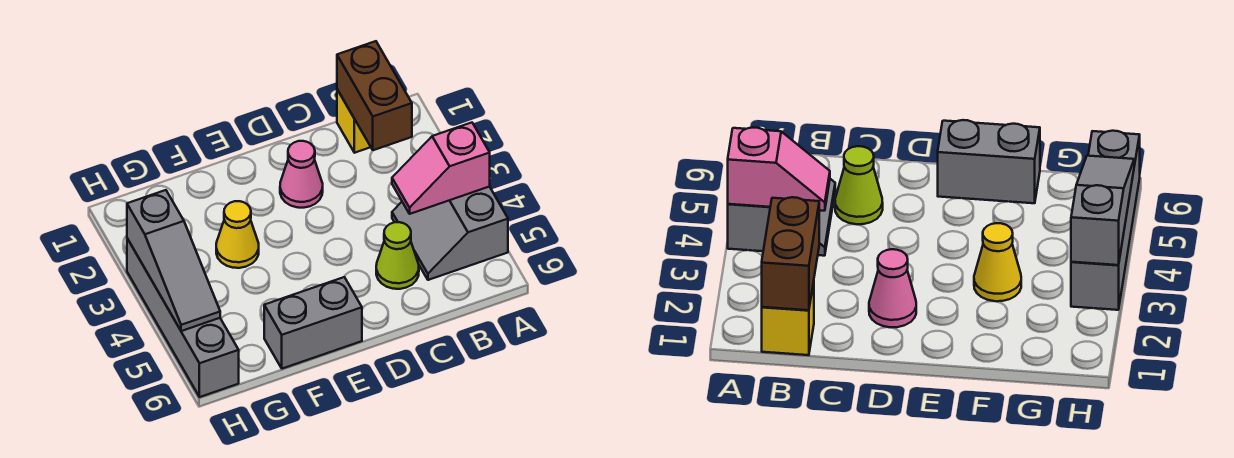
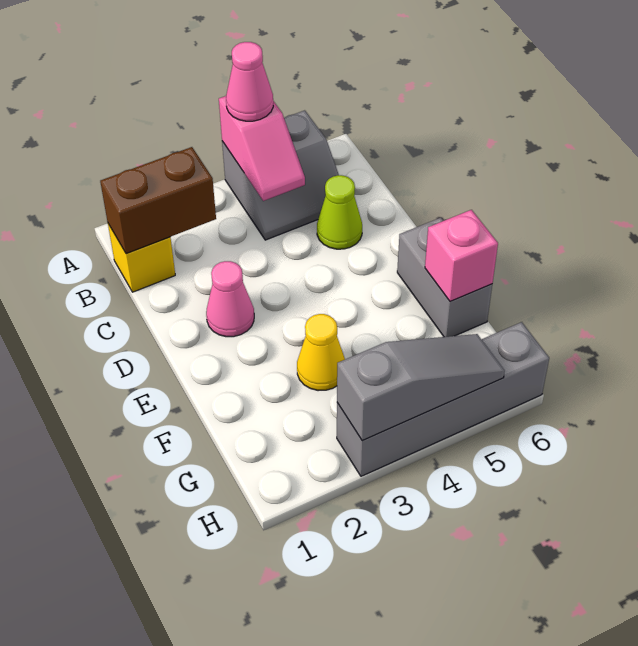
none -> pink 1x1 cone [226,42,273,121]
none -> pink 1x1 brick [425,210,498,302]

